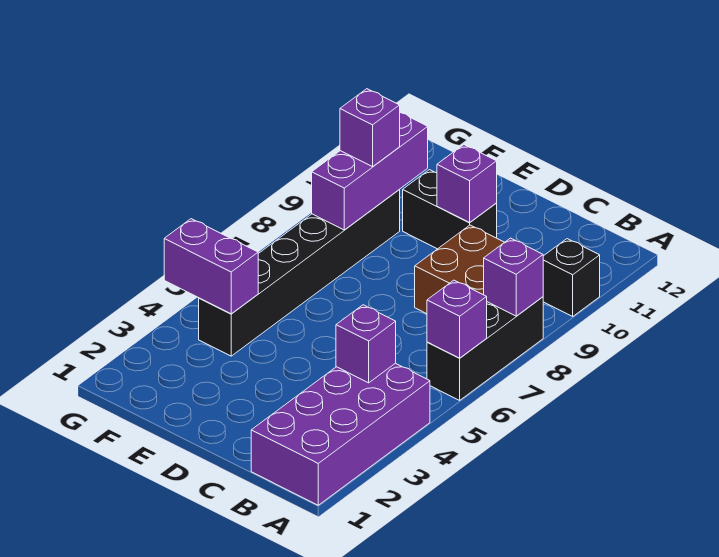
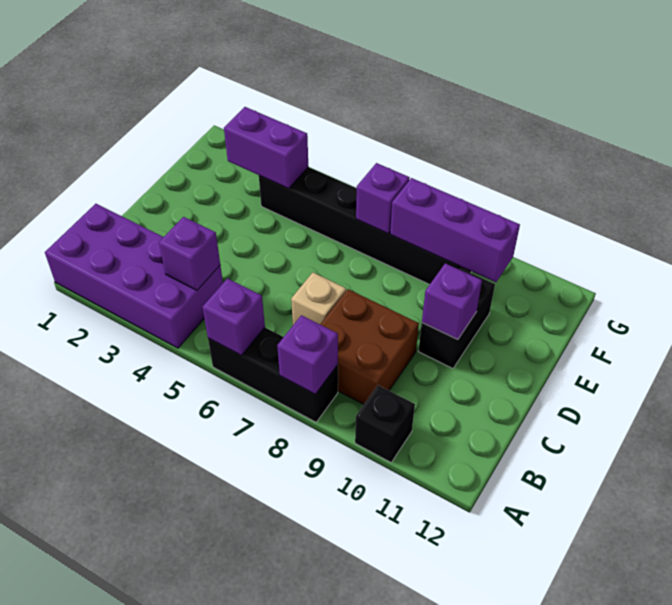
none -> tan 1x1 brick [291,273,346,325]
purple 1x2 brick [164,219,258,314] -> purple 1x2 brick turned to [224,107,308,189]
purple 1x1 brick [340,89,400,167] -> purple 1x1 brick moved to [356,163,410,234]

